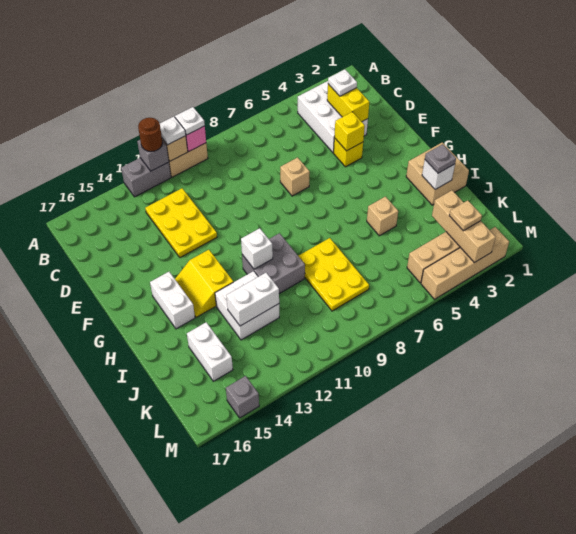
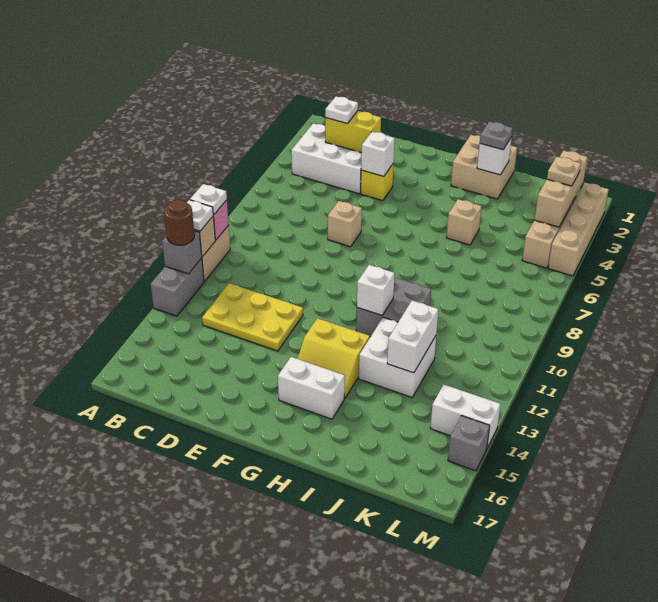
yellow 1x1 brick [334,112,365,151] -> white 1x1 brick [361,132,395,176]
yellow 2x3 plate [299,238,369,311] -> none
white 1x2 brick [187,322,233,381] -> white 1x2 brick moved to [430,385,501,448]
tan 1x3 brick [432,190,496,263] -> tan 1x3 brick turned to [535,150,588,227]

